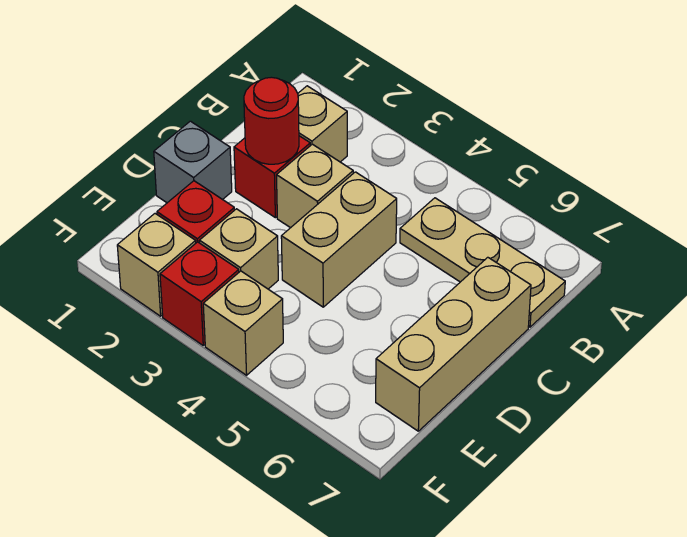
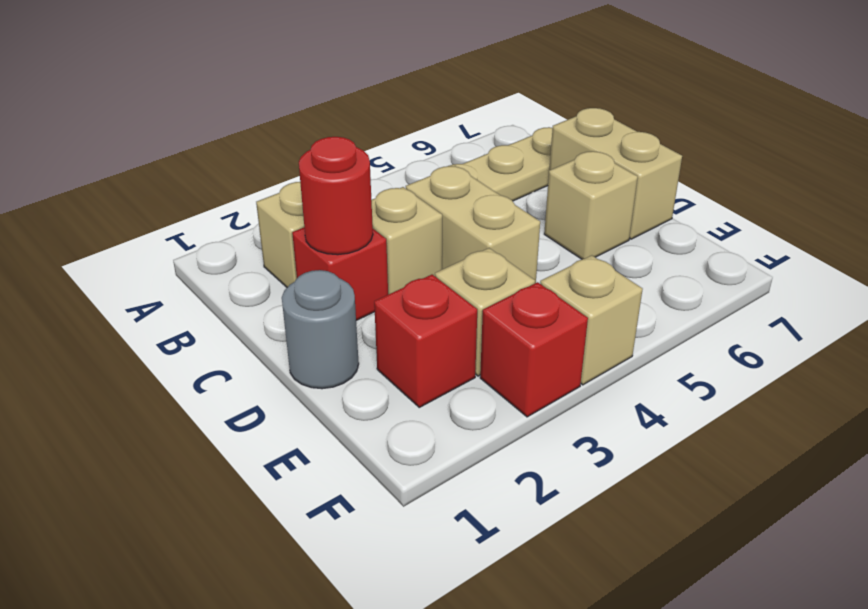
tan 1x3 brick [376,257,531,431] -> tan 1x2 brick [549,108,682,239]
grey 1x1 brick [154,121,232,203] -> grey 1x1 round brick [282,270,359,389]
tan 1x1 brick [117,214,196,316] -> tan 1x1 brick moved to [544,151,638,259]

